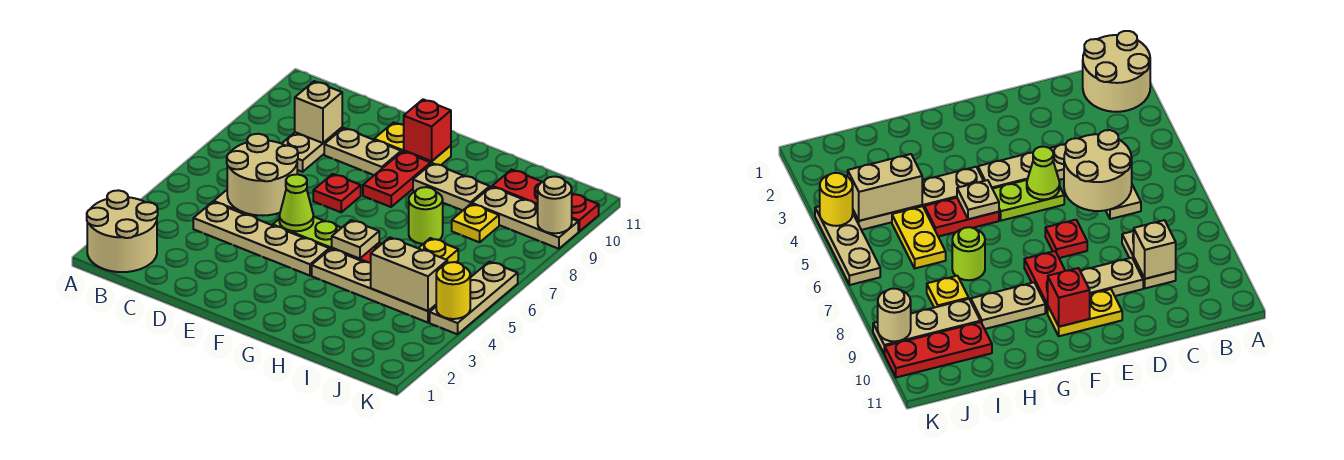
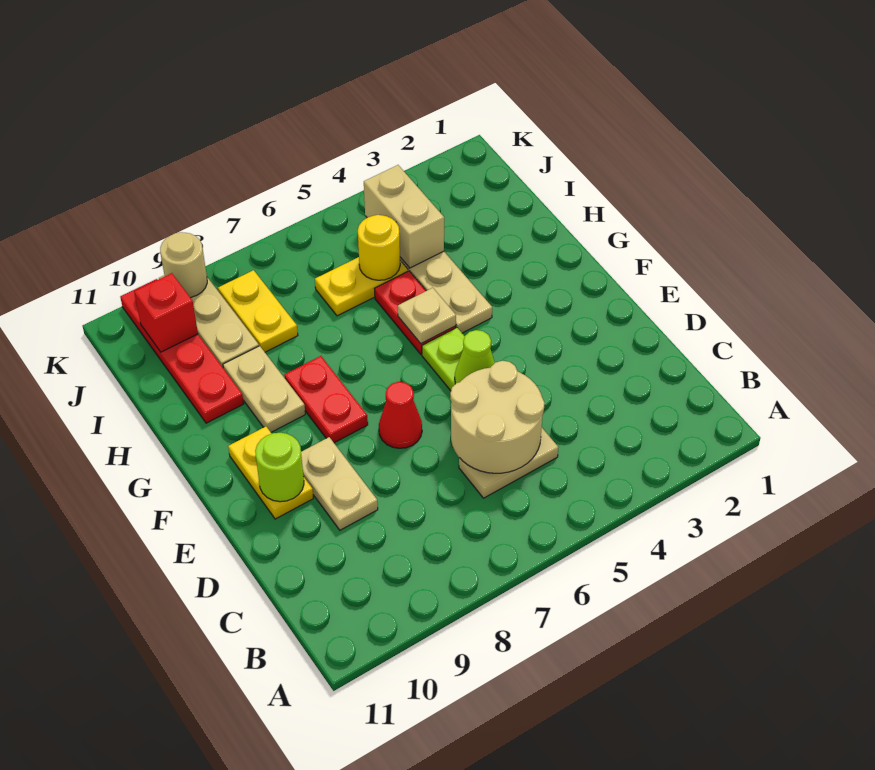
tan 2x2 round brick [87,190,158,272] -> none
tan 1x4 plate [193,202,329,276] -> none
tan 1x2 plate [282,128,342,172] -> none
tan 1x1 brick [295,81,342,143] -> none
red 1x1 plate [313,174,361,212] -> red 1x1 cone [379,382,422,448]
red 1x2 plate [363,151,431,207] -> red 1x2 plate turned to [284,356,368,443]
red 1x1 brick [404,99,451,161] -> red 1x1 brick moved to [134,273,198,352]
lime 1x1 round brick [409,187,443,244] -> lime 1x1 round brick moved to [255,433,304,502]
yellow 1x1 plate [452,204,499,242] -> yellow 1x2 plate [218,270,298,352]
red 1x3 plate [492,170,599,231] -> red 1x4 plate [120,279,244,423]
tan 1x3 plate [430,262,518,334] -> none
yellow 1x1 round brick [436,262,470,319] -> yellow 1x1 round brick moved to [358,215,400,280]

